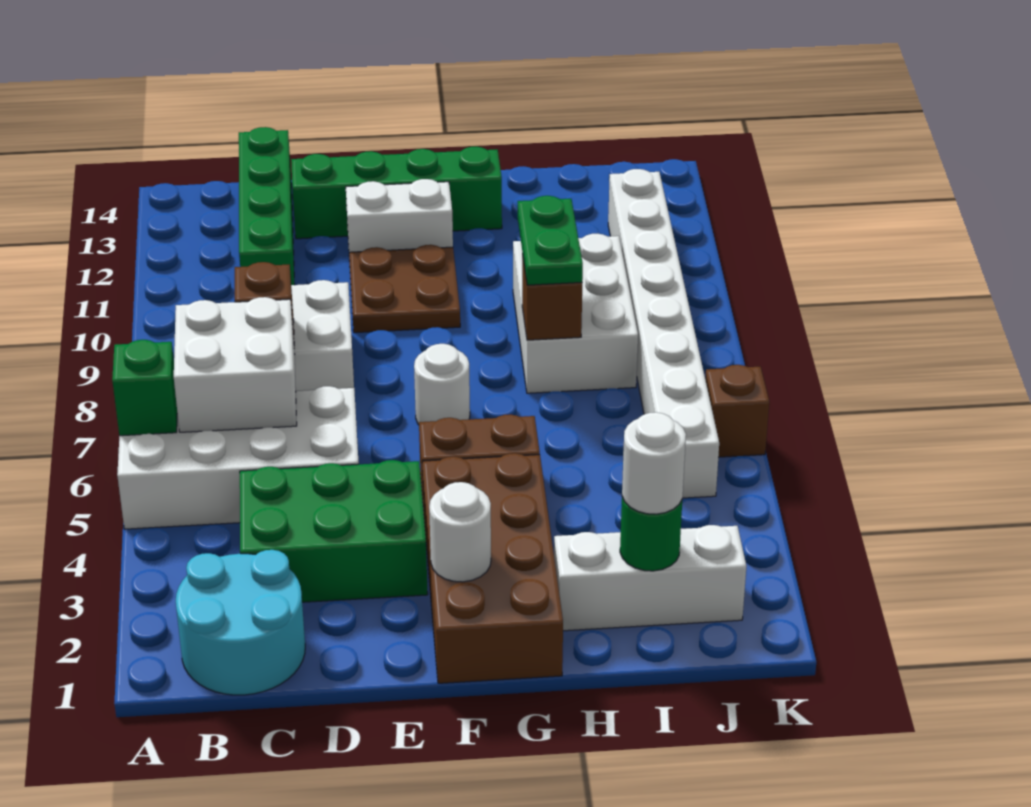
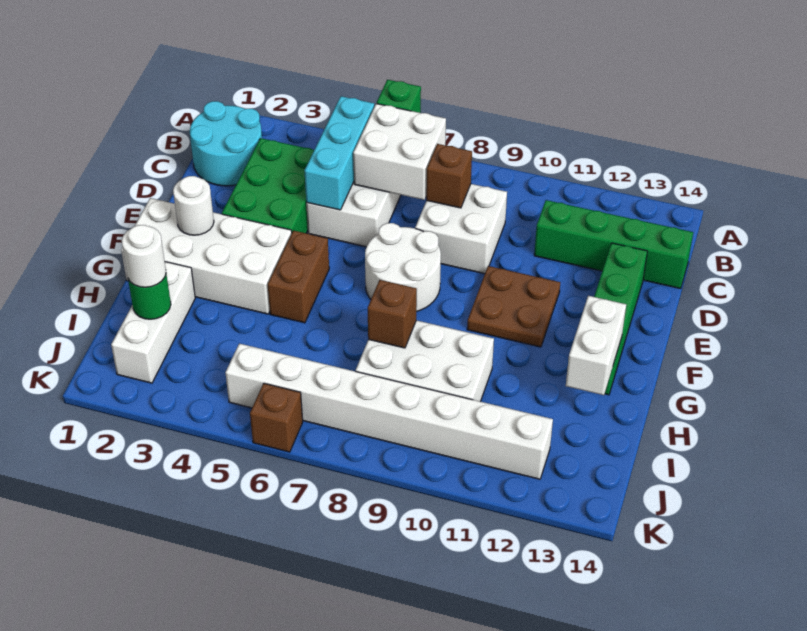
none -> cyan 1x3 brick [304,96,374,210]
white 1x2 brick [346,179,453,252] -> white 1x2 brick moved to [566,296,626,395]
brown 2x4 brick [422,453,563,683] -> white 2x4 brick [121,198,292,314]
white 1x1 round brick [414,344,470,425] -> white 2x2 round brick [365,223,441,312]
green 1x2 plate [518,196,583,285] -> none

